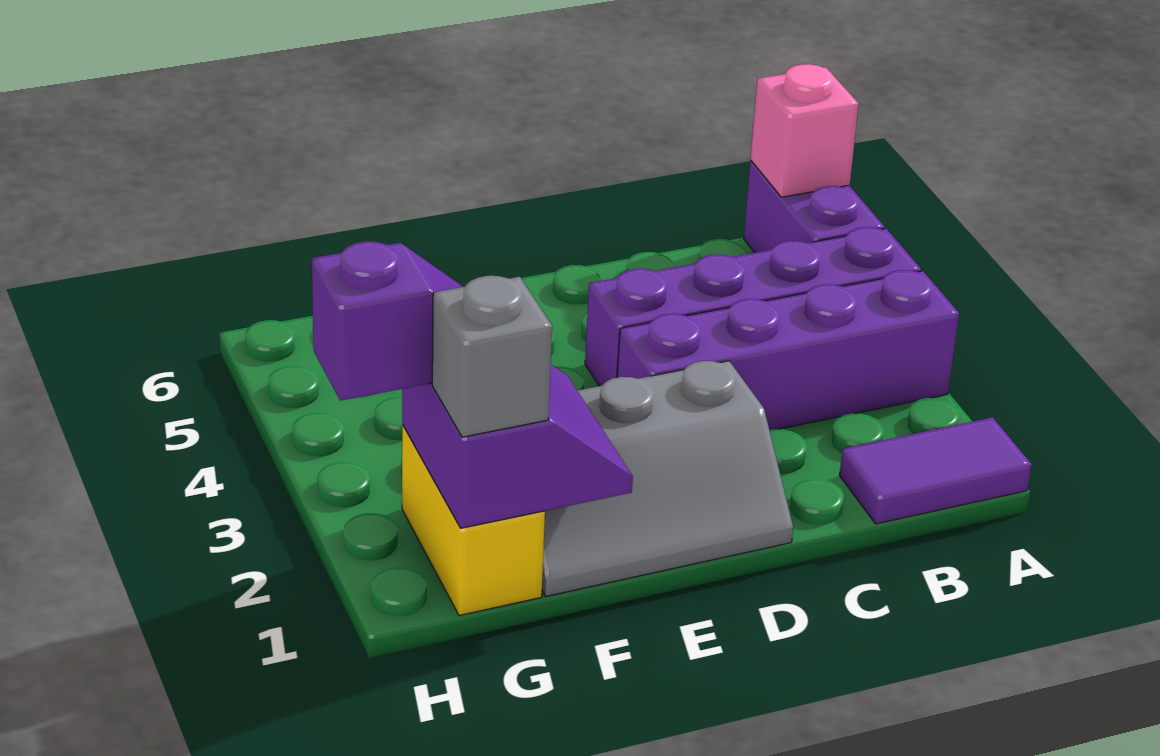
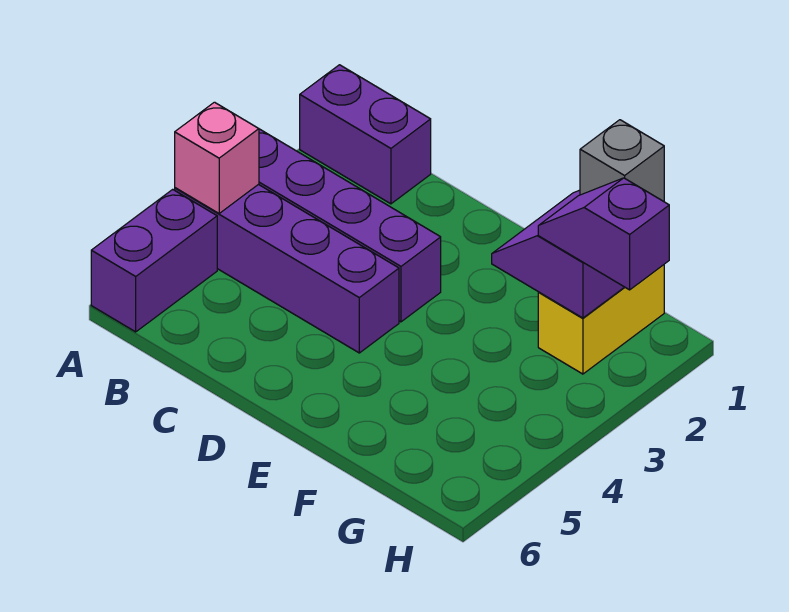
purple 1x2 tile [839,417,1032,524] -> purple 1x2 brick [300,65,431,204]
pink 1x1 brick [750,64,859,197] -> pink 1x1 brick moved to [175,102,259,213]
grey 2x3 slope [542,361,793,596] -> none

